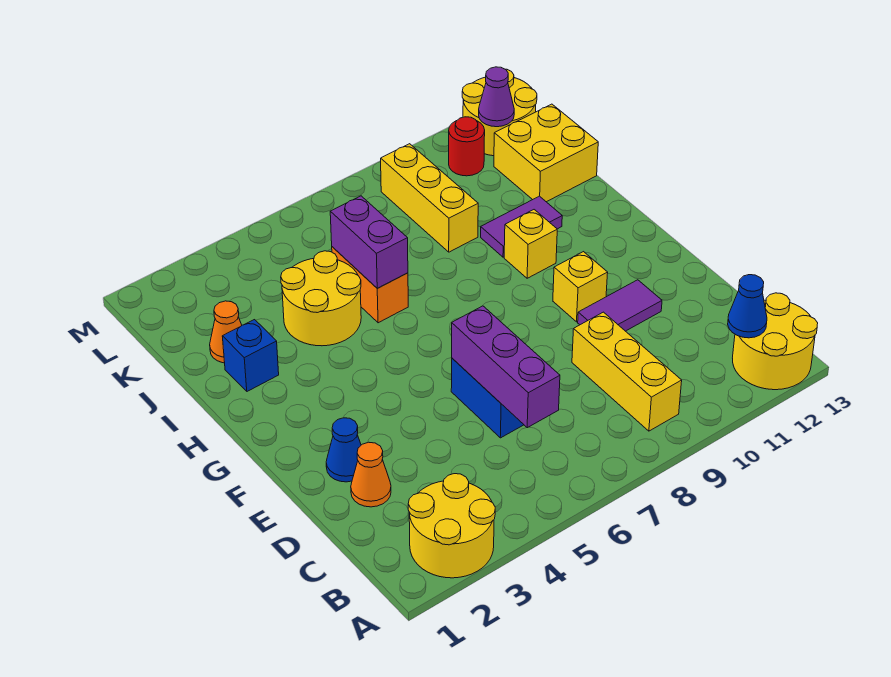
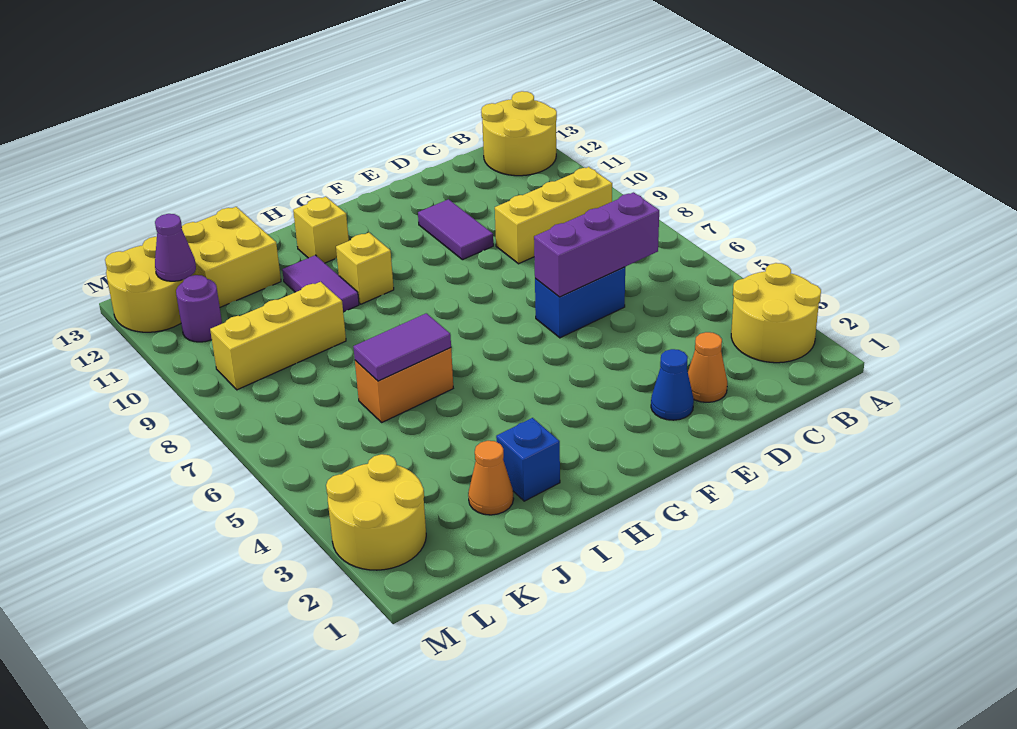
blue 1x1 cone [728,275,767,338] -> none
yellow 1x1 brick [553,252,608,322] -> yellow 1x1 brick moved to [293,197,349,263]
yellow 2x2 round brick [281,251,361,346] -> yellow 2x2 round brick moved to [326,454,426,570]
purple 1x2 brick [330,196,408,288] -> purple 1x2 tile [353,313,451,381]
red 1x1 round brick [449,117,485,176] -> purple 1x1 round brick [176,275,222,342]

